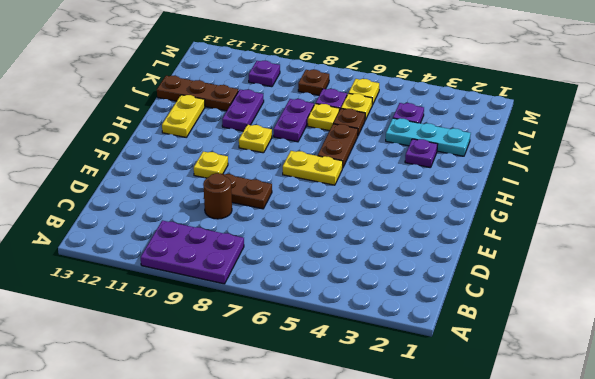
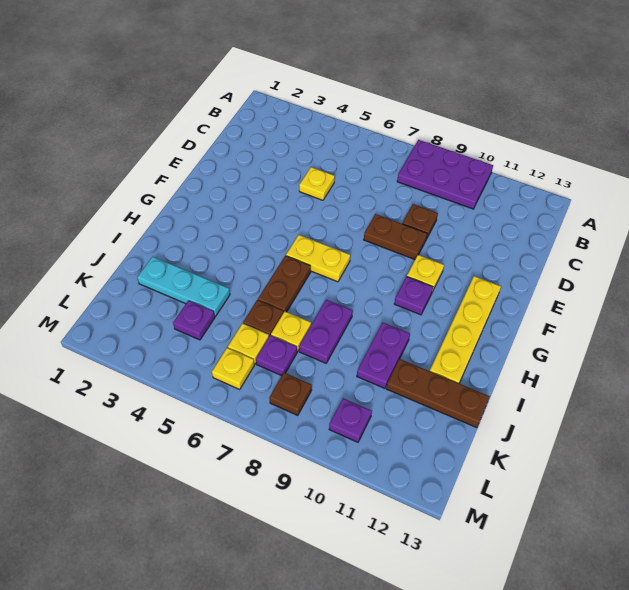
brown 1x1 round brick [203,173,232,219] -> brown 1x1 plate [402,204,438,238]
yellow 1x1 plate [239,125,272,153] -> yellow 1x1 plate moved to [299,167,335,200]
yellow 1x2 plate [162,95,205,138] -> yellow 1x4 plate [430,276,501,383]
purple 1x1 plate [405,139,438,168] -> purple 1x1 plate moved to [394,277,433,315]

